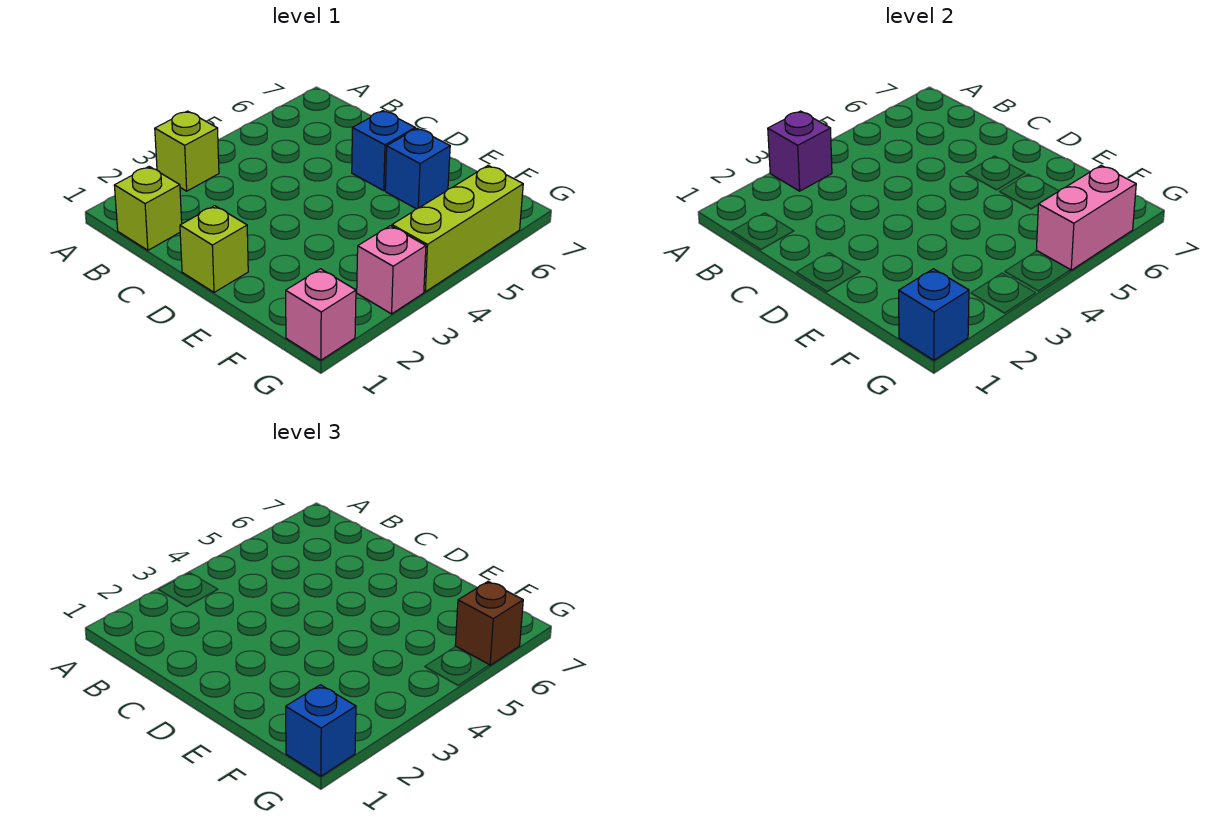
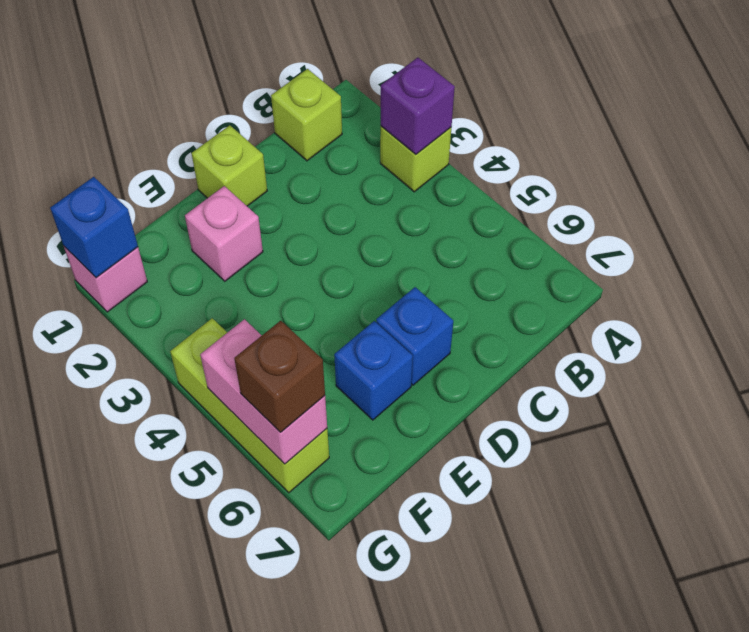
blue 1x1 brick [286,685,356,776] -> none
pink 1x1 brick [357,226,426,314] -> pink 1x1 brick moved to [185,186,263,281]

